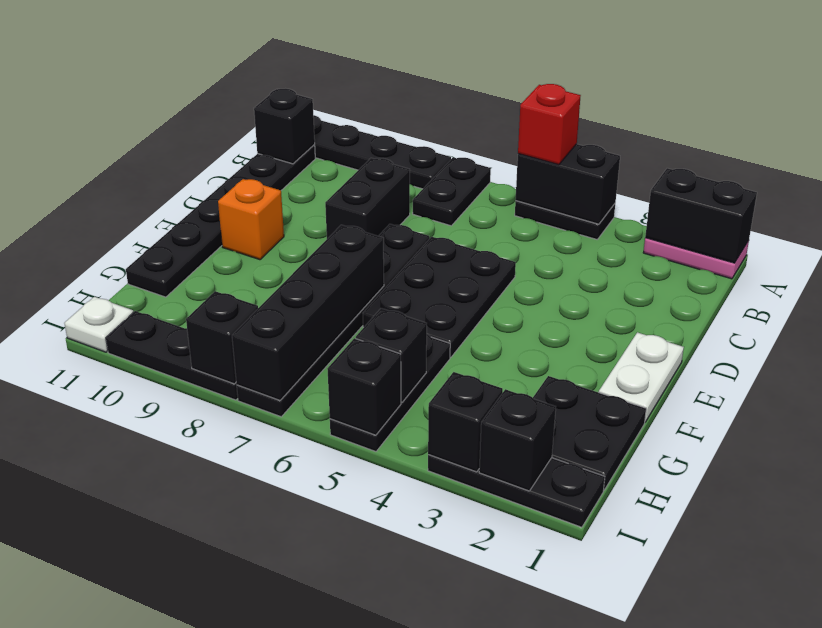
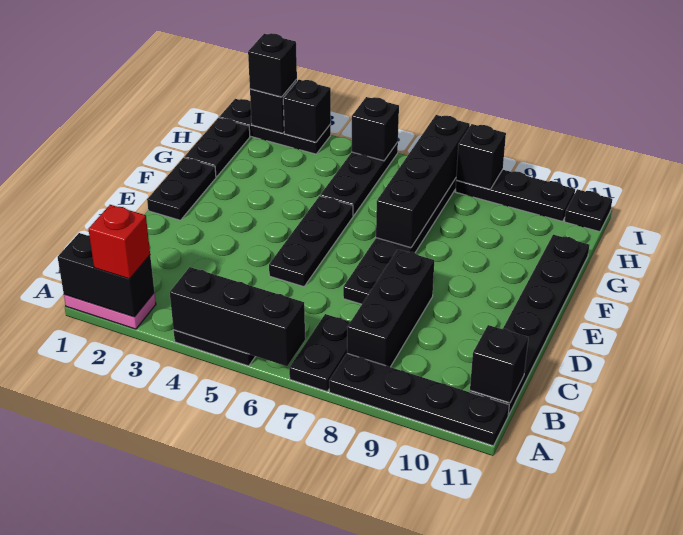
black 1x2 brick [515,144,620,224] -> black 1x3 brick [170,267,305,366]
red 1x1 brick [518,84,581,165] -> red 1x1 brick moved to [89,205,150,279]
black 1x2 brick [325,158,410,239] -> black 1x3 brick [347,249,434,367]
black 2x3 plate [363,237,516,357] -> black 1x3 plate [269,196,353,287]
white 1x2 plate [599,332,684,422] -> black 1x2 plate [147,158,216,220]
orange 1x1 brick [218,179,284,260] -> none
black 2x2 plate [533,376,646,490] -> black 1x2 plate [184,118,250,177]
black 1x1 brick [356,308,427,402] -> black 1x1 brick moved to [248,33,297,97]
white 1x1 plate [64,297,133,352] -> black 1x1 plate [564,189,612,232]

